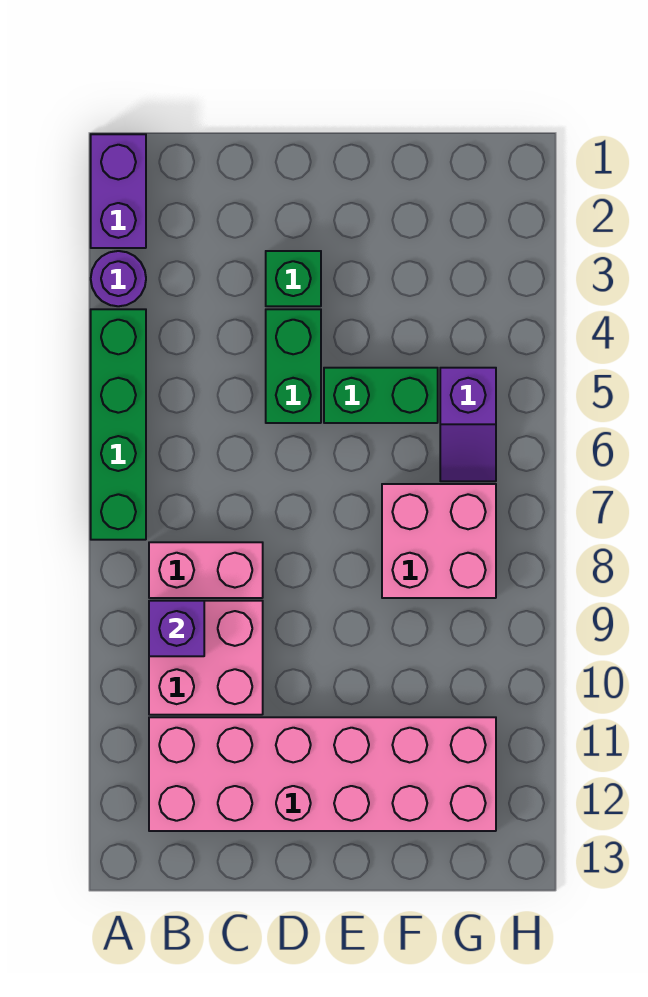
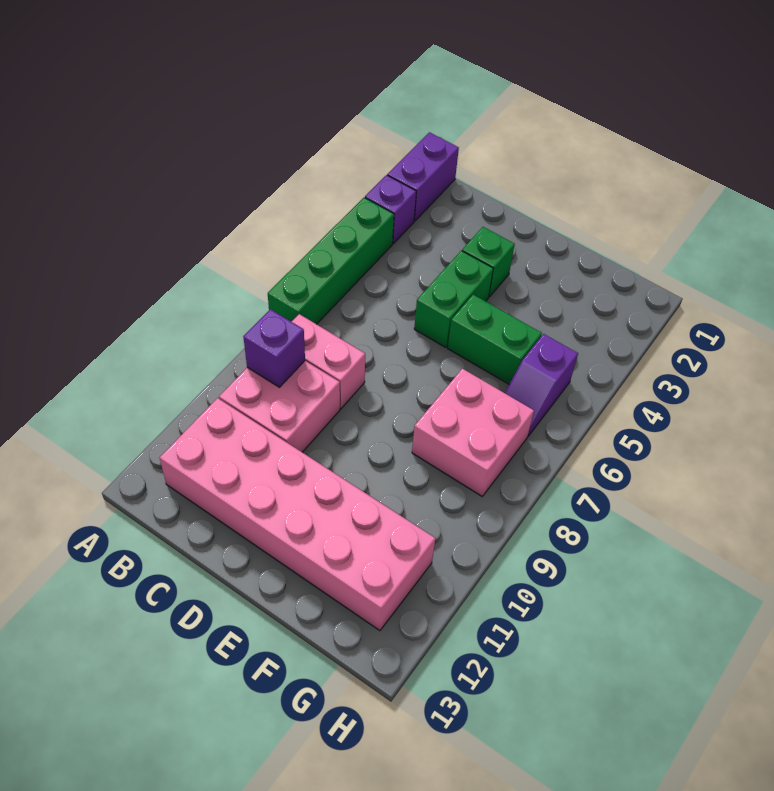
purple 1x1 round brick [91,251,146,306] -> purple 1x1 brick [365,175,416,244]

